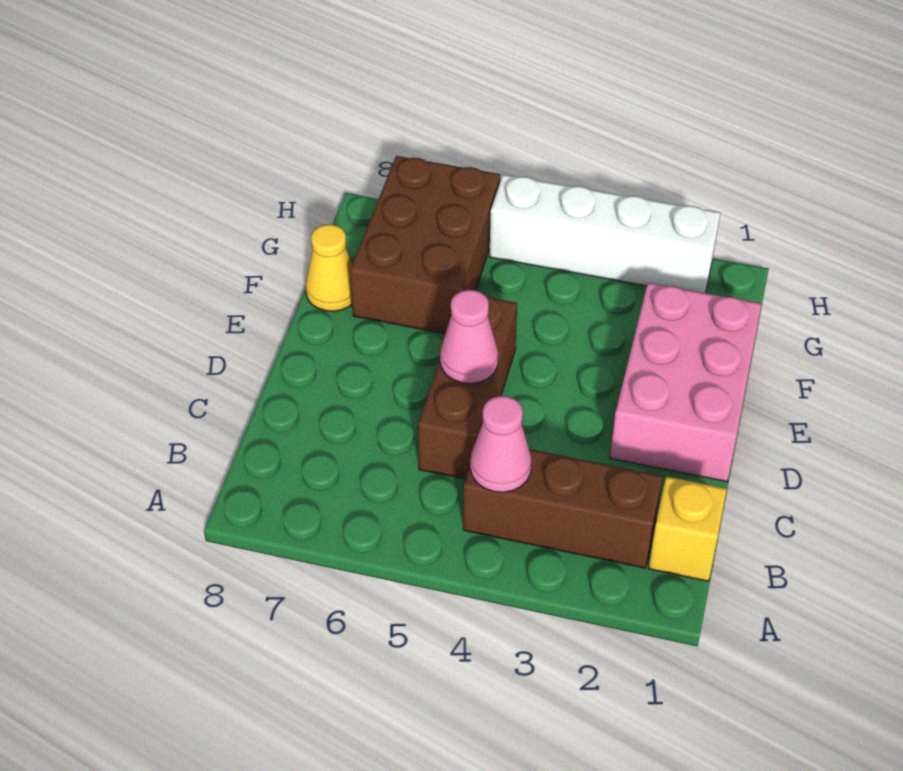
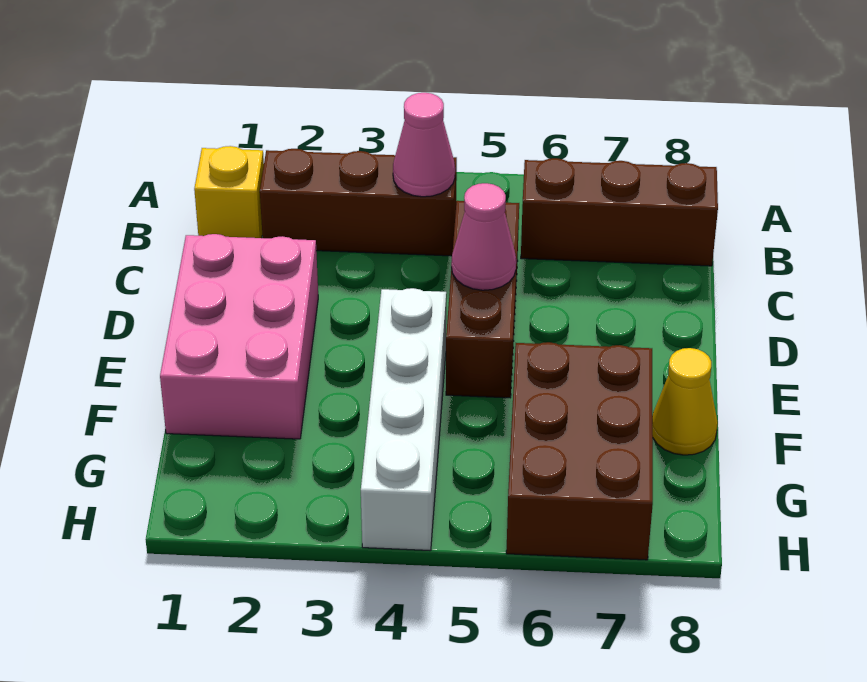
none -> brown 1x3 brick [521,158,718,266]
white 1x4 brick [490,175,720,293] -> white 1x4 brick turned to [361,288,446,551]

